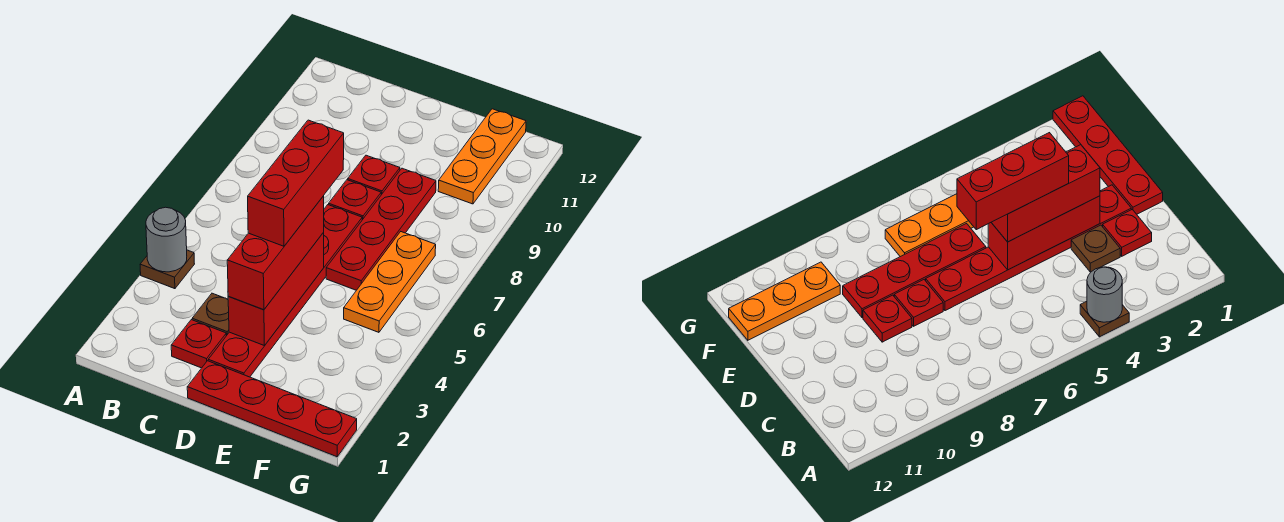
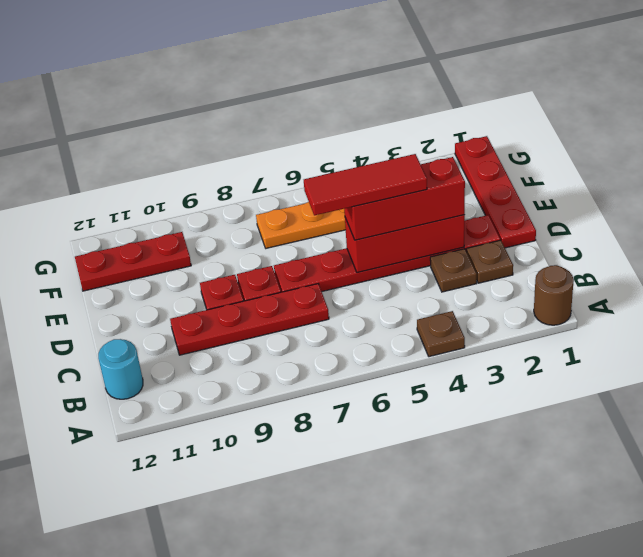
none -> brown 1x1 round brick [534,265,574,325]
grey 1x1 round brick [146,207,187,272] -> none
none -> cyan 1x1 round brick [98,339,143,399]
red 1x1 plate [171,320,226,368] -> brown 1x1 plate [467,240,513,283]
red 1x3 brick [248,120,344,246] -> red 1x3 tile [304,154,427,216]
red 1x4 plate [326,168,436,290] -> red 1x4 plate moved to [170,284,329,355]
orange 1x3 plate [438,109,526,204] -> red 1x3 plate [75,232,191,291]

